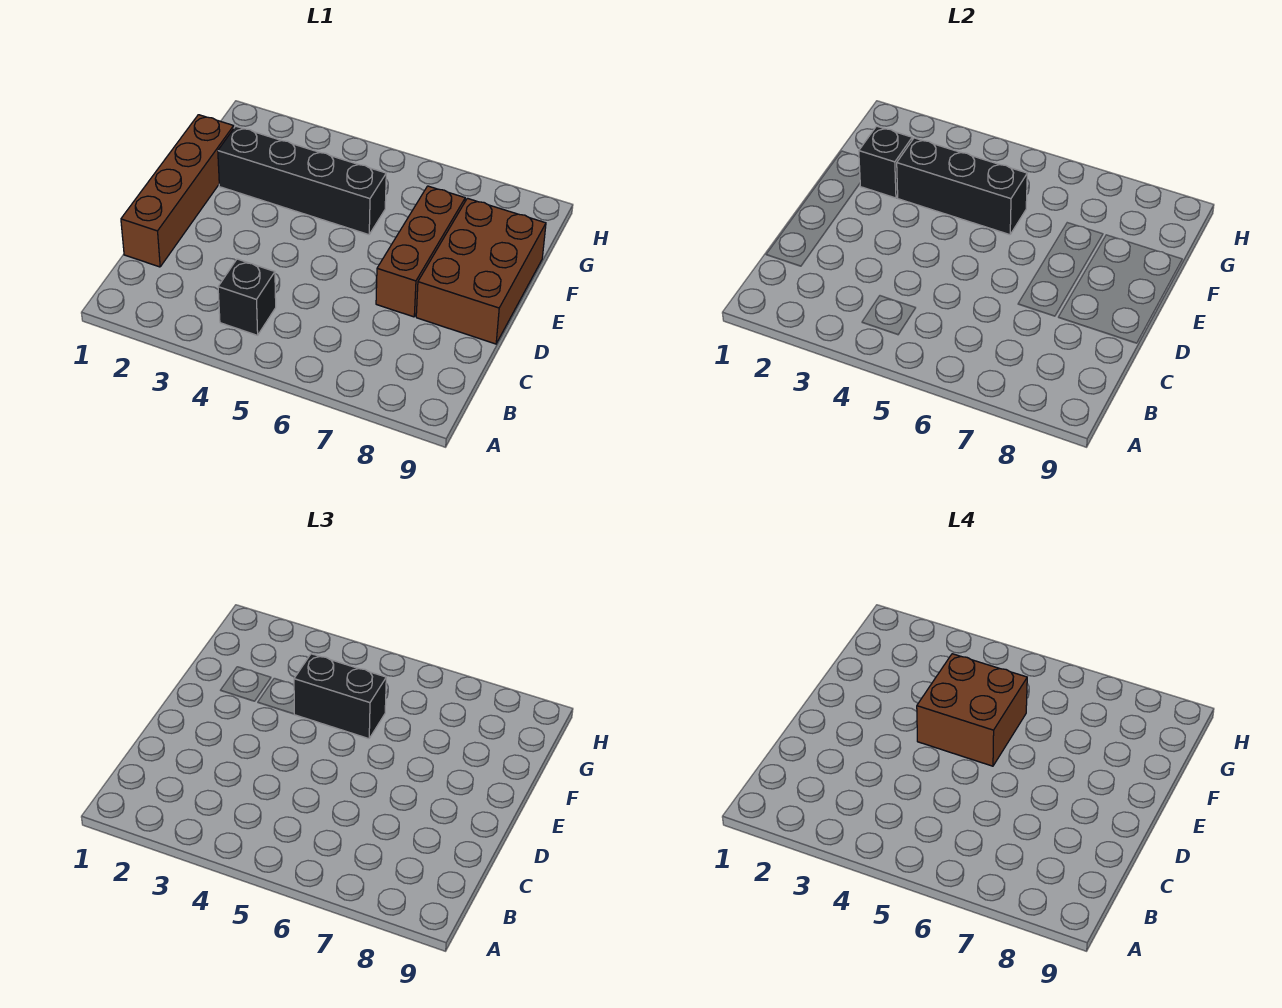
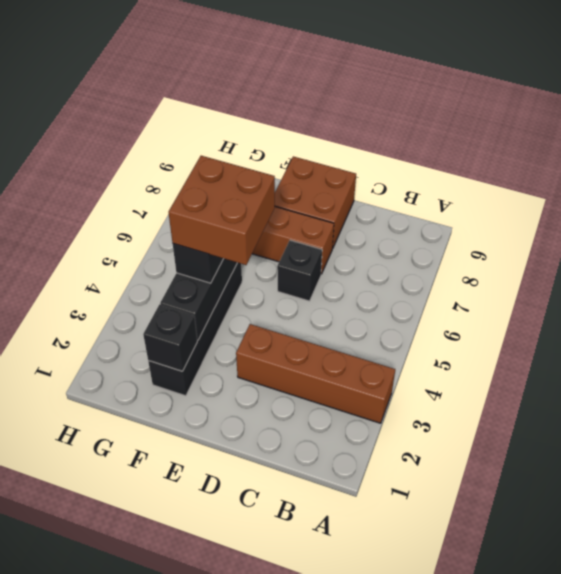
black 1x1 brick [218,259,276,335] -> black 1x1 brick moved to [277,240,322,301]
brown 1x4 brick [121,115,234,267] -> brown 1x4 brick moved to [236,324,395,423]
brown 2x3 brick [416,198,546,344] -> brown 2x2 brick [275,156,356,247]

